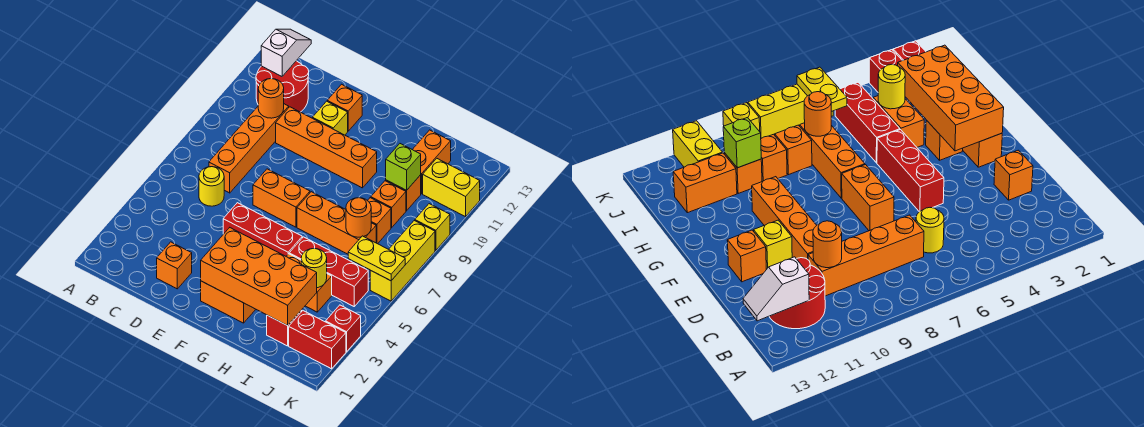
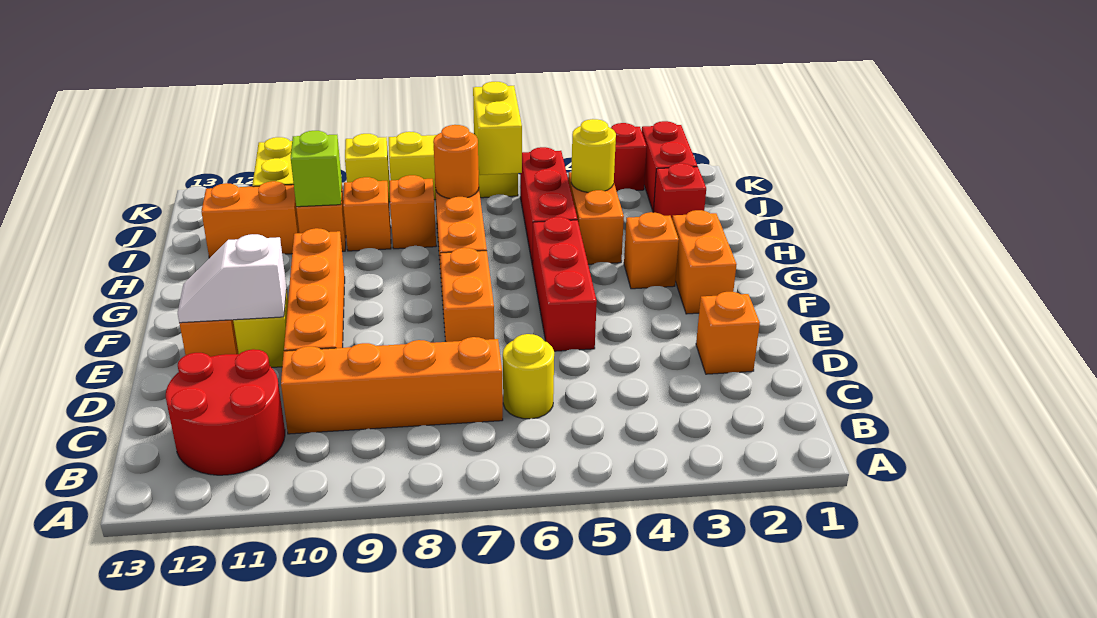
white 1x2 slope [261,29,311,76] -> white 1x2 slope moved to [178,234,287,323]
orange 1x1 round brick [258,79,284,118] -> none
orange 2x4 brick [201,228,317,326] -> none
yellow 1x2 plate [348,236,405,281] -> yellow 1x2 brick [473,82,522,175]

